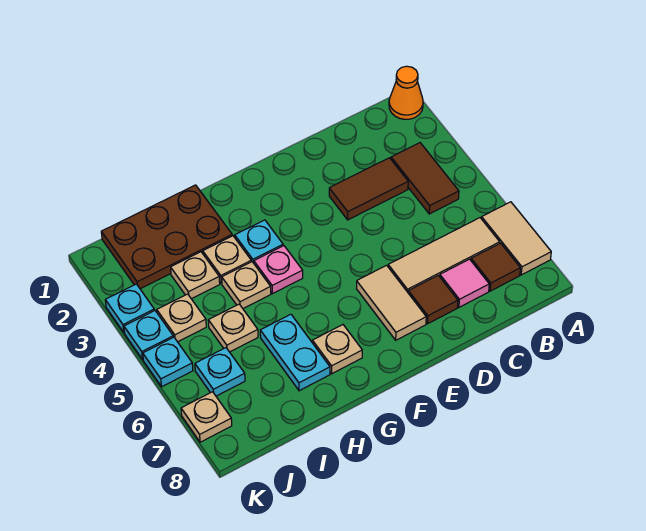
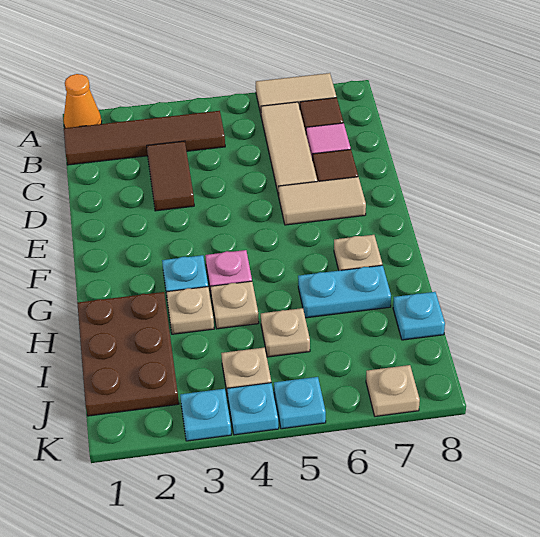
brown 1x2 tile [391,143,459,214] -> brown 1x4 tile [64,111,225,165]
tan 1x1 plate [171,252,220,299] -> none
cyan 1x1 plate [195,348,245,396] -> cyan 1x1 plate moved to [393,292,445,340]

